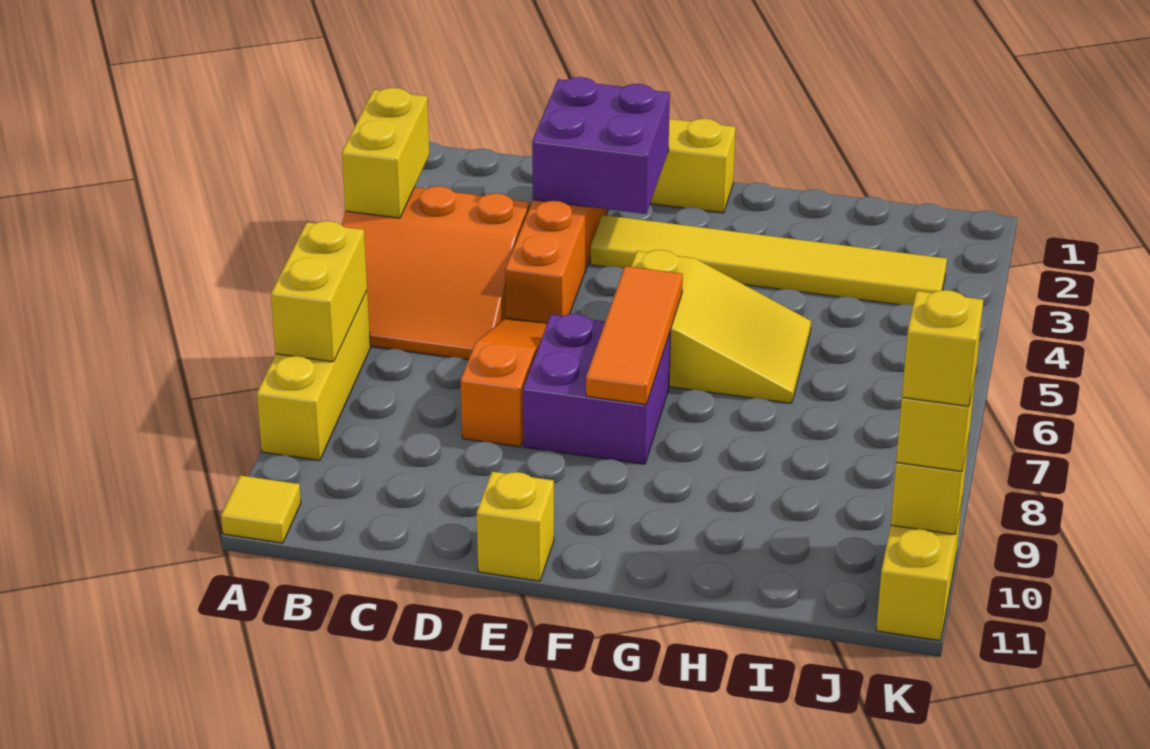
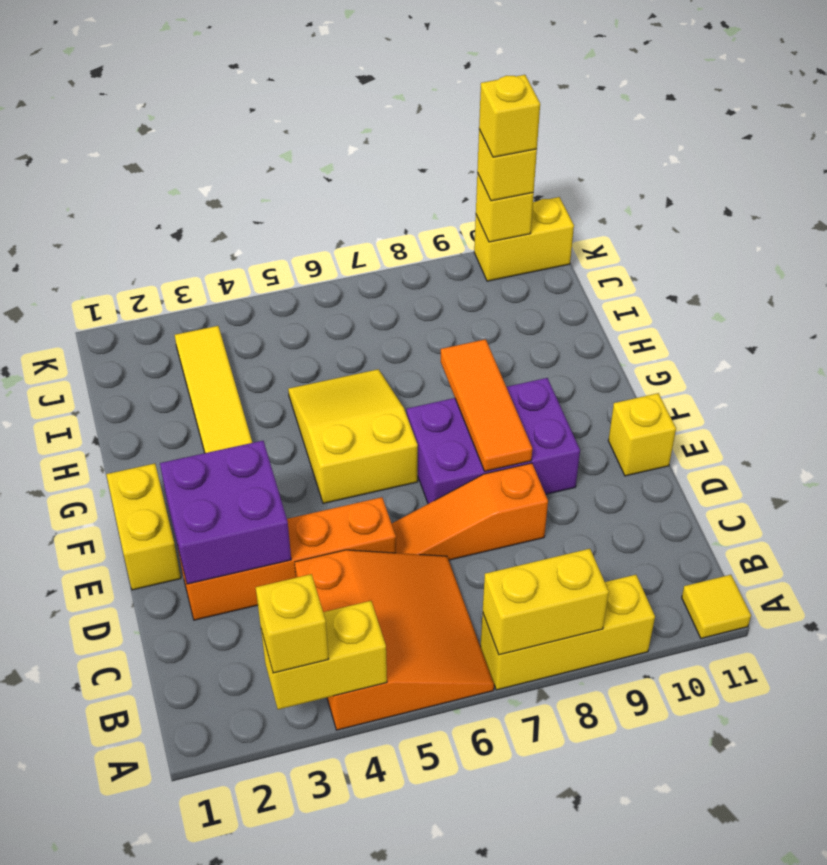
none -> yellow 1x1 brick [256,574,328,673]
purple 2x2 brick [523,314,670,464] -> purple 2x3 brick [407,378,580,504]
orange 1x3 tile [586,266,683,405] -> orange 1x3 tile turned to [441,339,532,471]

